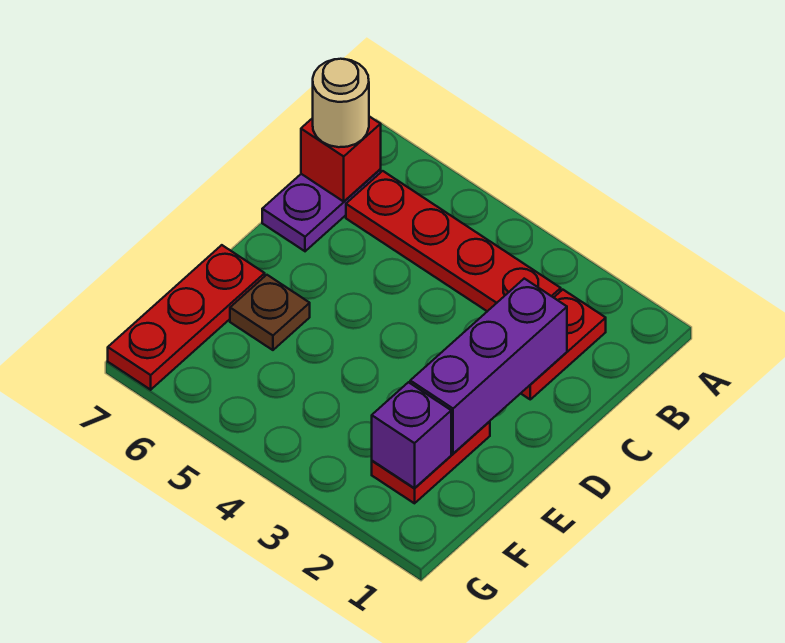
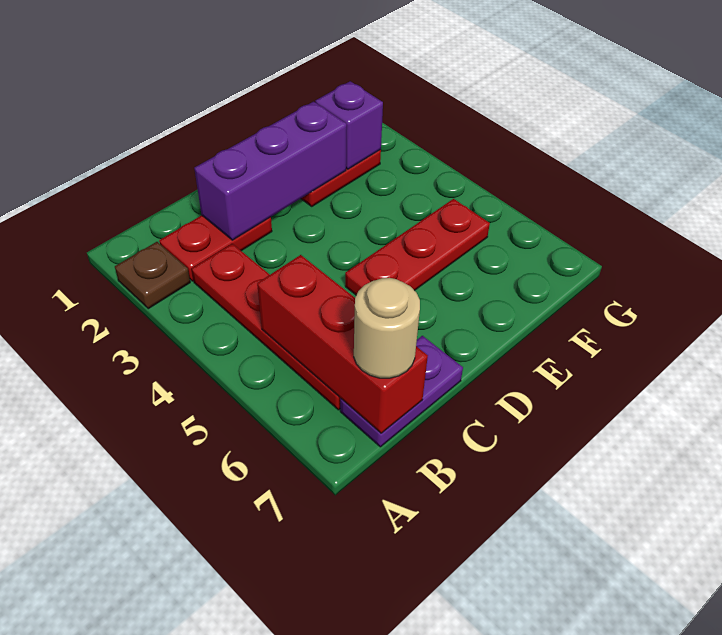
red 1x1 brick [301,116,381,201] -> red 1x3 brick [257,255,428,433]
brown 1x1 plate [230,275,310,350] -> brown 1x1 plate moved to [115,242,190,309]
red 1x3 plate [108,245,265,390] -> red 1x3 plate moved to [345,199,490,295]

